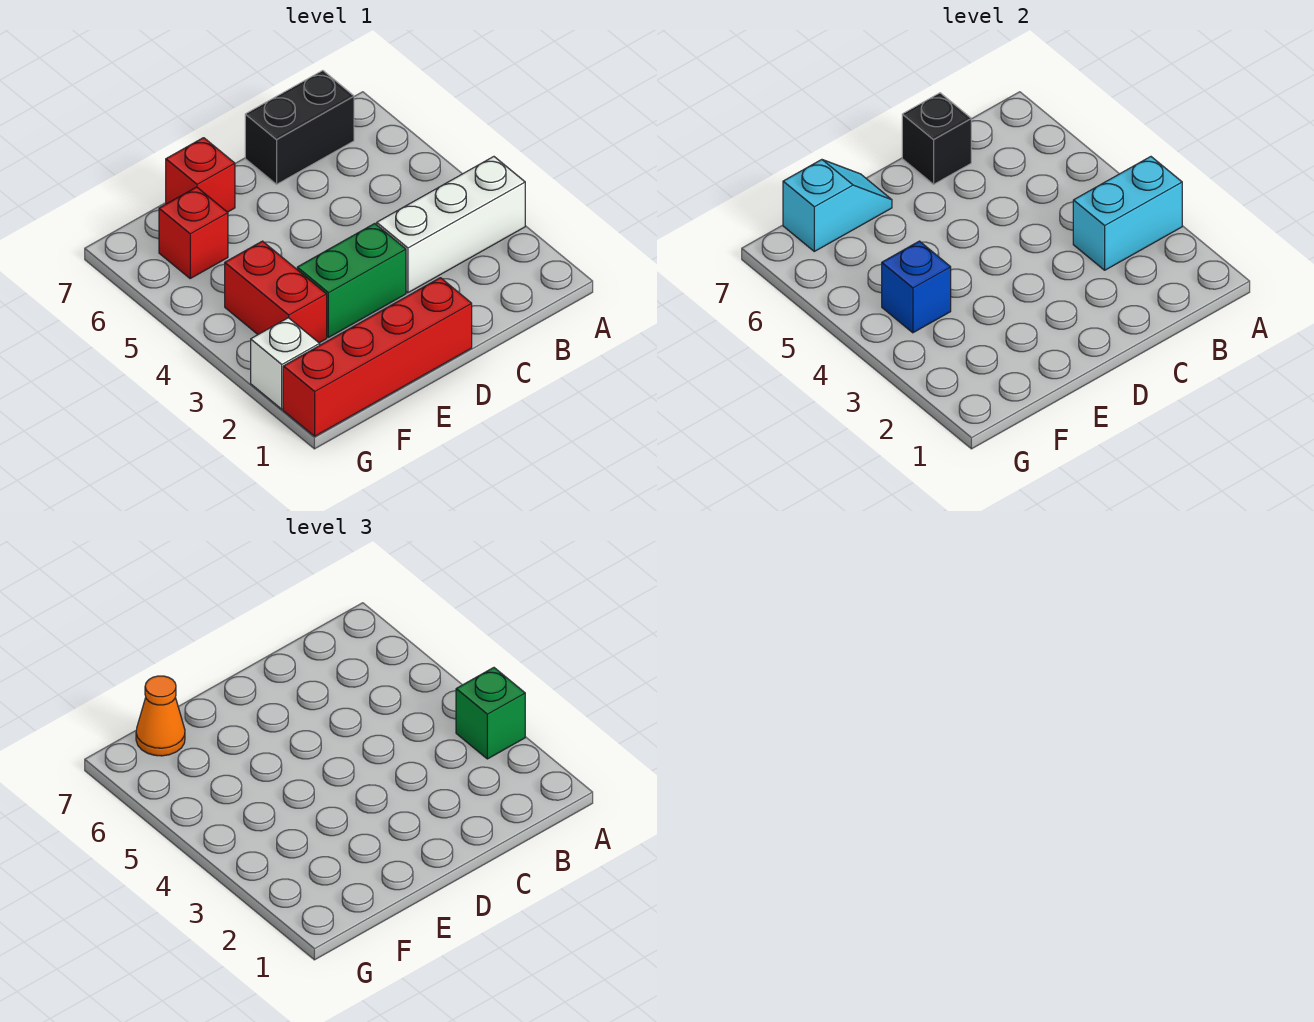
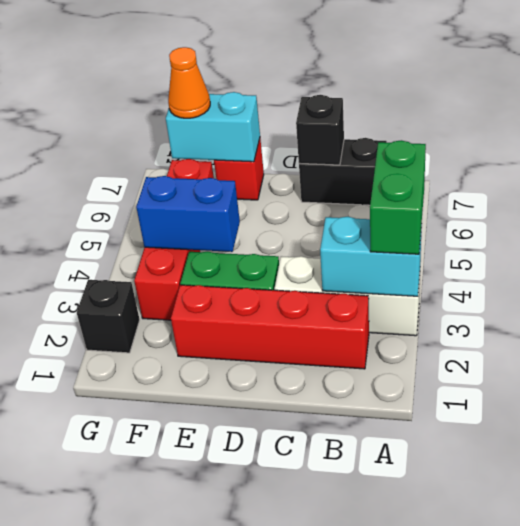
green 1x1 brick [456,668,525,759] -> green 1x2 brick [370,140,426,254]
red 1x4 brick [283,278,472,436] -> red 1x4 brick moved to [171,285,369,369]
cyan 1x2 slope [783,160,892,251] -> cyan 1x2 brick [166,92,260,162]
blue 1x1 brick [882,241,951,333] -> blue 1x2 brick [136,176,240,252]
white 1x1 brick [251,318,320,409] -> black 1x1 brick [77,280,140,353]

